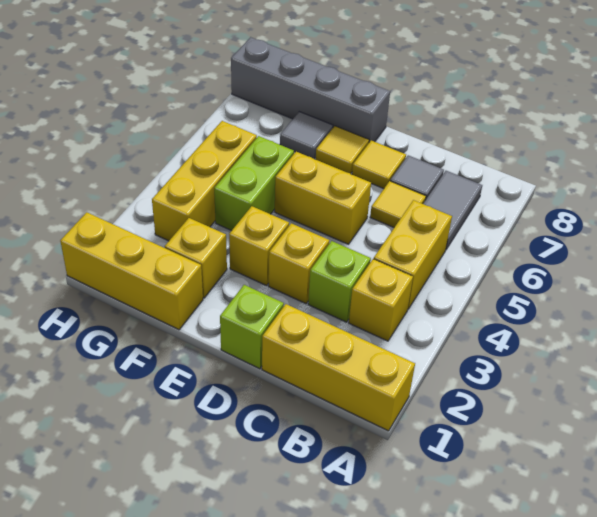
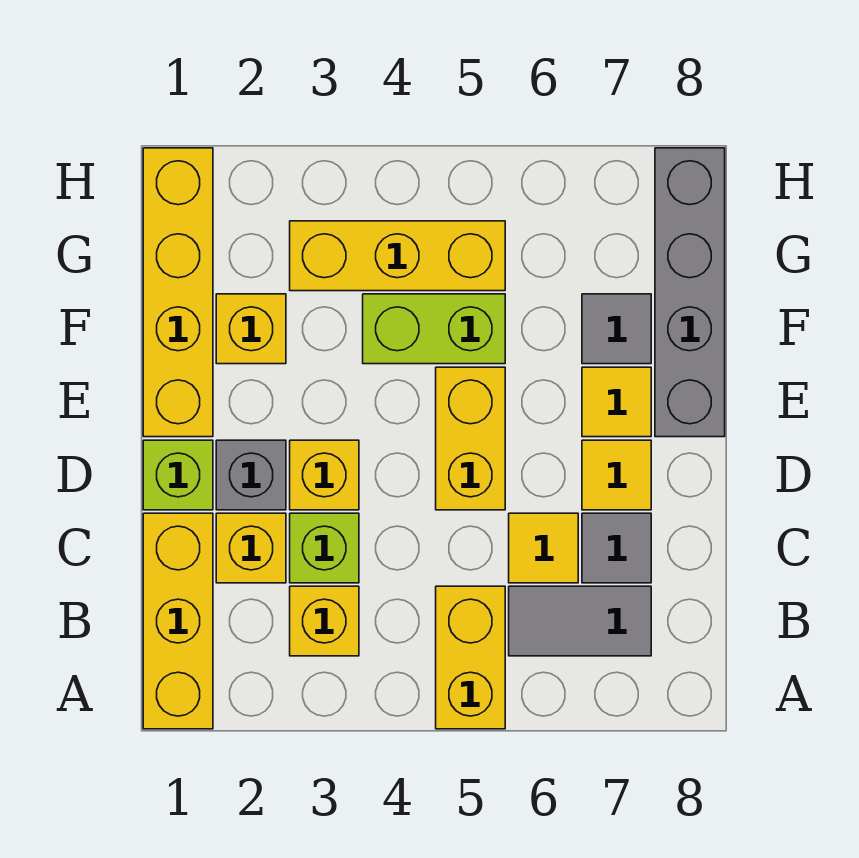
yellow 1x2 brick [374,200,452,309] -> yellow 1x2 brick turned to [436,586,505,729]
none -> grey 1x1 brick [216,440,286,510]
yellow 1x1 brick [229,206,289,286] -> yellow 1x1 brick moved to [216,513,286,583]
yellow 1x3 brick [60,212,203,330] -> yellow 1x4 brick [143,148,213,437]

